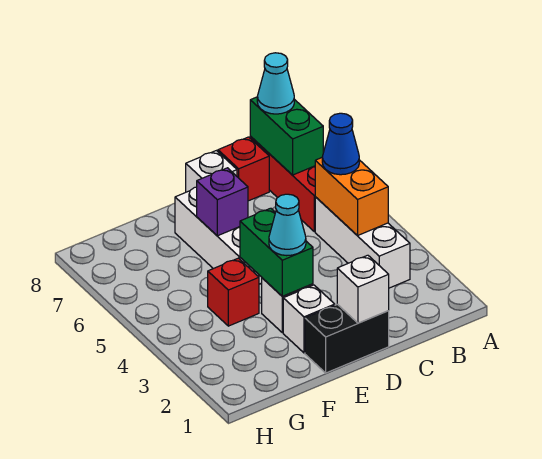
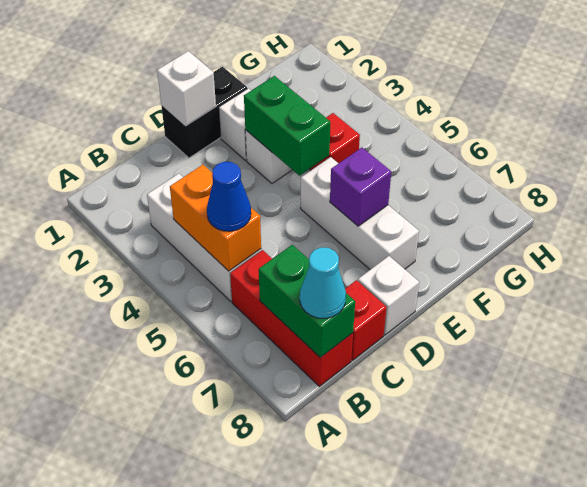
cyan 1x1 cone [269,194,306,256] -> none

